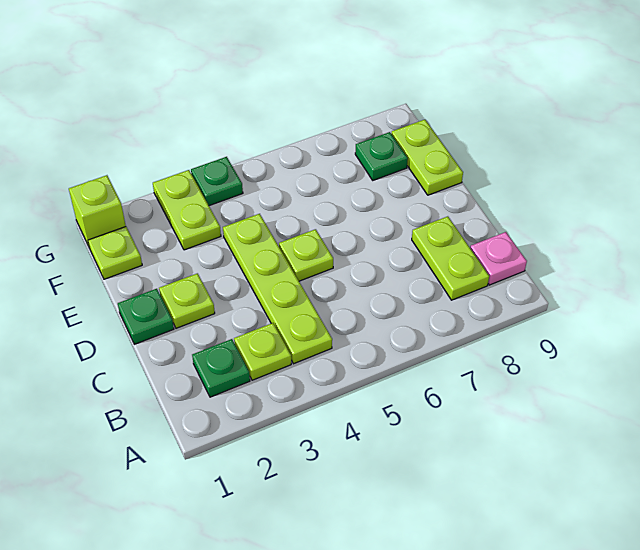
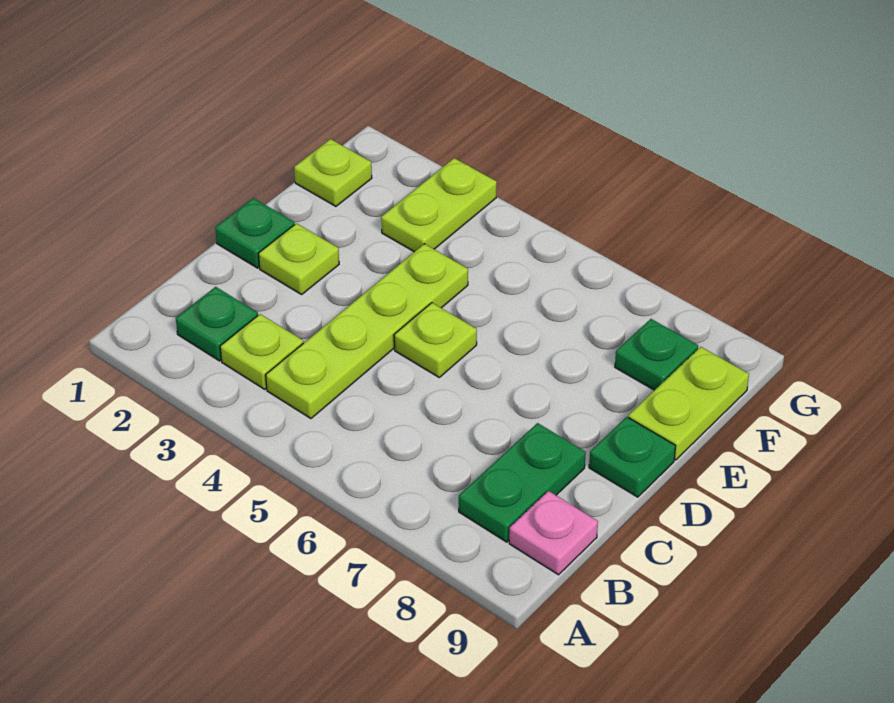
lime 1x2 plate [412,216,489,300] -> green 1x2 plate [459,423,586,542]
lime 1x1 brick [69,175,126,248] -> none
green 1x1 plate [191,157,243,206] -> green 1x1 plate moved to [589,417,676,497]

